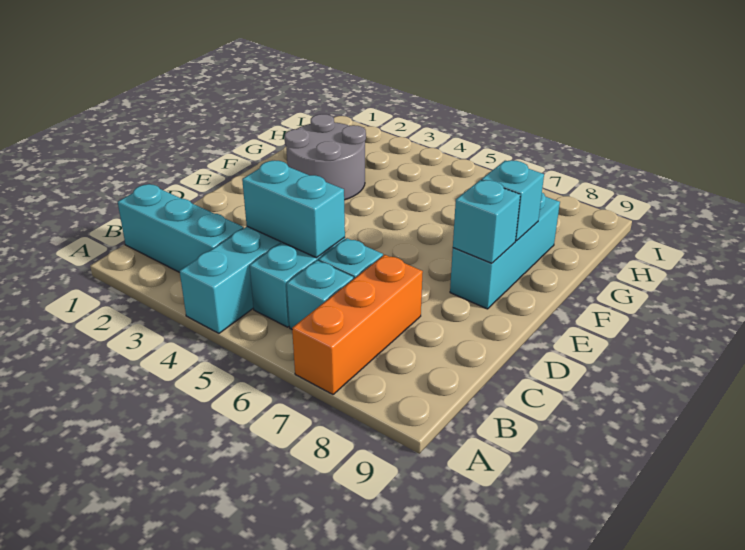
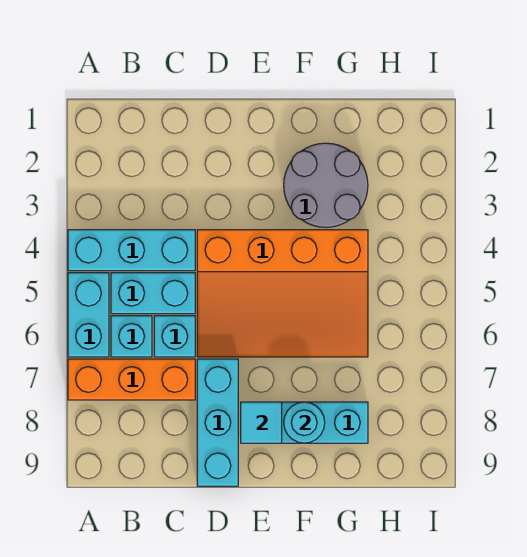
cyan 1x3 brick [118,184,244,272] -> cyan 1x3 brick moved to [197,359,238,486]
cyan 1x2 brick [242,160,345,258] -> cyan 1x2 brick moved to [68,273,109,357]
none -> orange 3x4 slope [197,230,368,357]
cyan 1x1 brick [453,180,520,263] -> cyan 1x1 tile [241,402,282,443]
cyan 1x1 brick [482,160,544,241] -> cyan 1x1 round brick [284,402,325,443]

